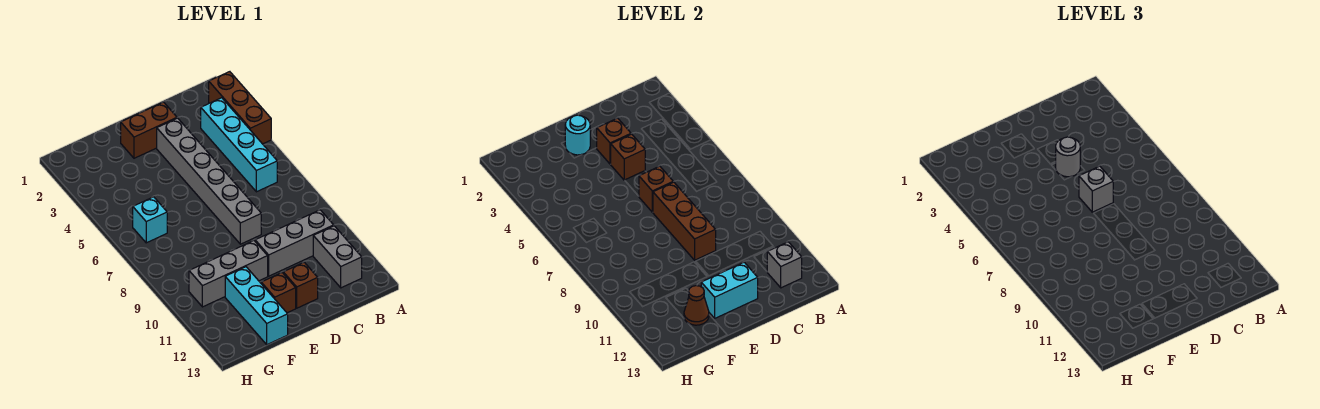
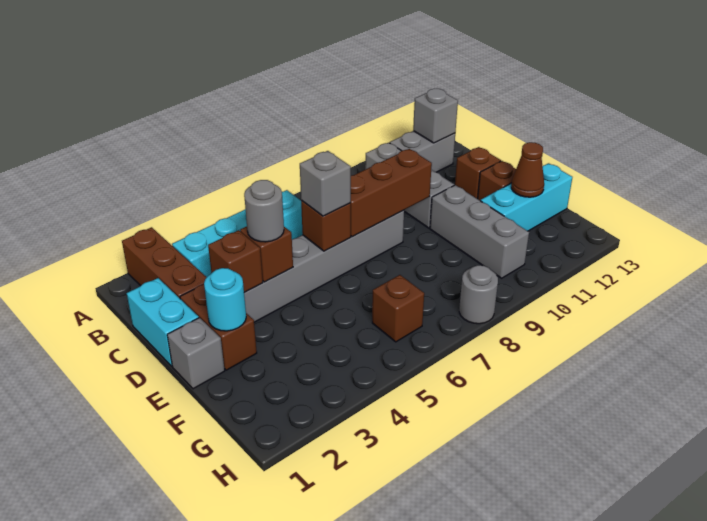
brown 1x3 brick [209,72,271,144] -> brown 1x3 brick turned to [122,227,207,298]
cyan 1x2 brick [701,262,758,318] -> cyan 1x2 brick moved to [127,278,199,366]
none -> grey 1x1 brick [167,318,225,389]
cyan 1x1 brick [133,197,167,243] -> brown 1x1 brick [372,275,424,342]
none -> grey 1x1 round brick [459,265,498,324]

